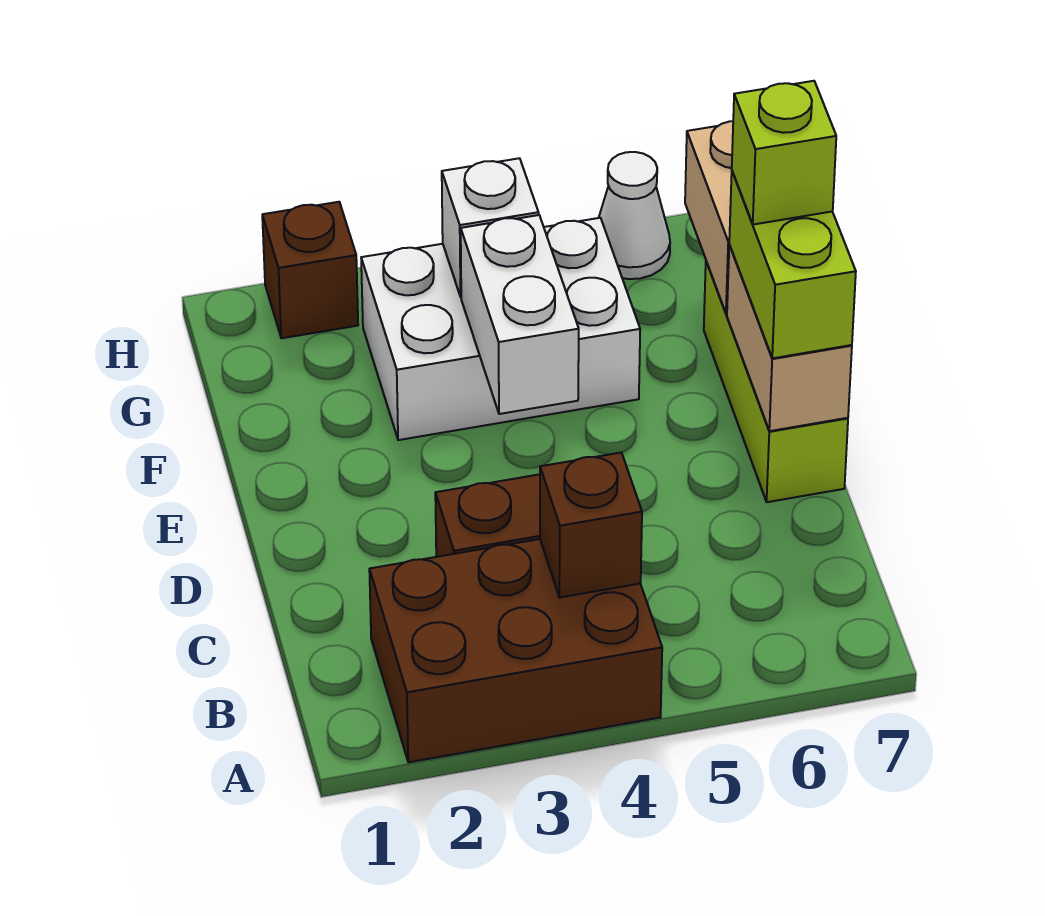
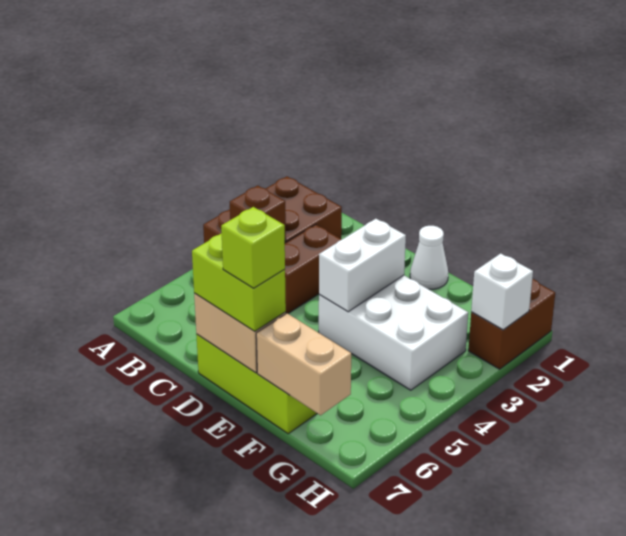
white 1x2 brick [461,215,579,414] -> white 1x2 brick turned to [319,219,406,312]
white 2x3 brick [361,218,640,440] -> white 2x3 brick turned to [319,275,468,390]
white 1x1 brick [442,158,539,297] -> white 1x1 brick moved to [471,253,533,330]
brown 1x1 brick [262,202,358,338] -> brown 1x2 brick [468,279,555,369]
white 1x1 cone [599,152,670,279] -> white 1x1 cone moved to [410,226,448,289]

